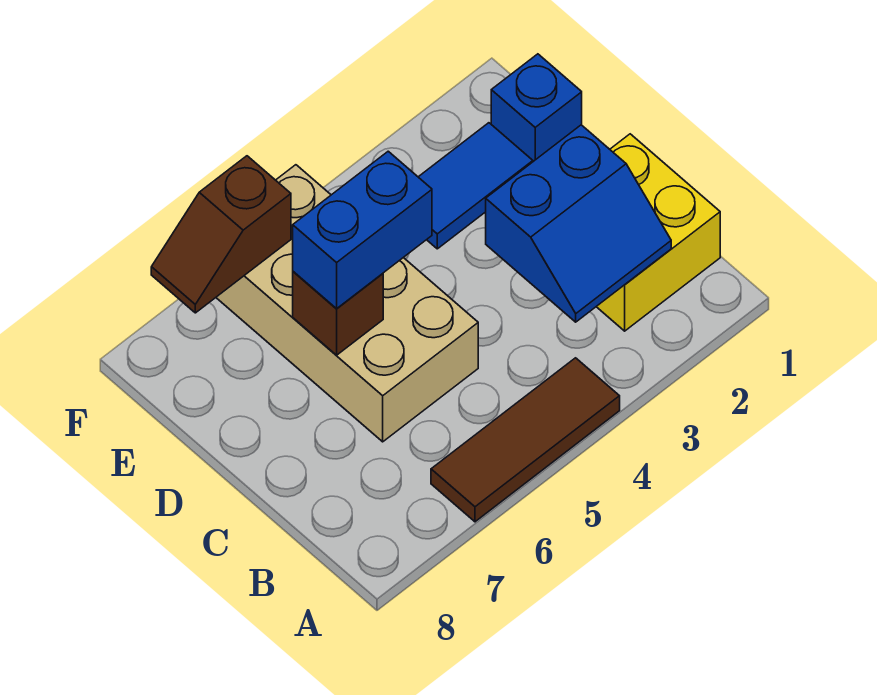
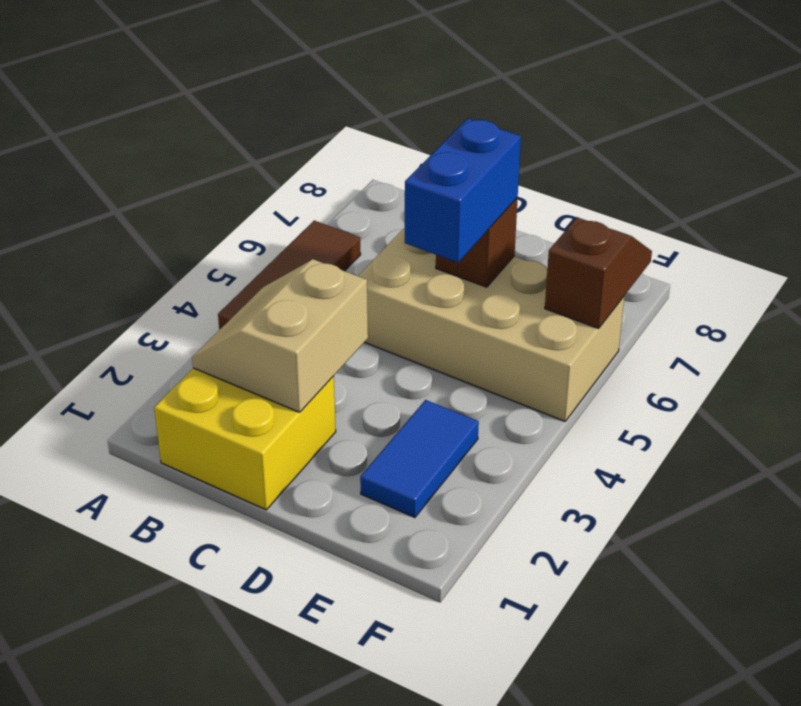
blue 2x2 slope [486,125,671,322] -> tan 2x2 slope [192,259,368,412]
blue 1x1 brick [491,54,582,161] -> none

